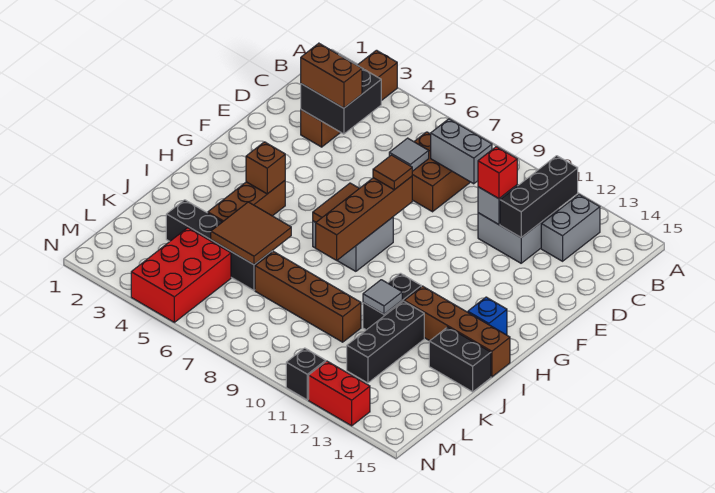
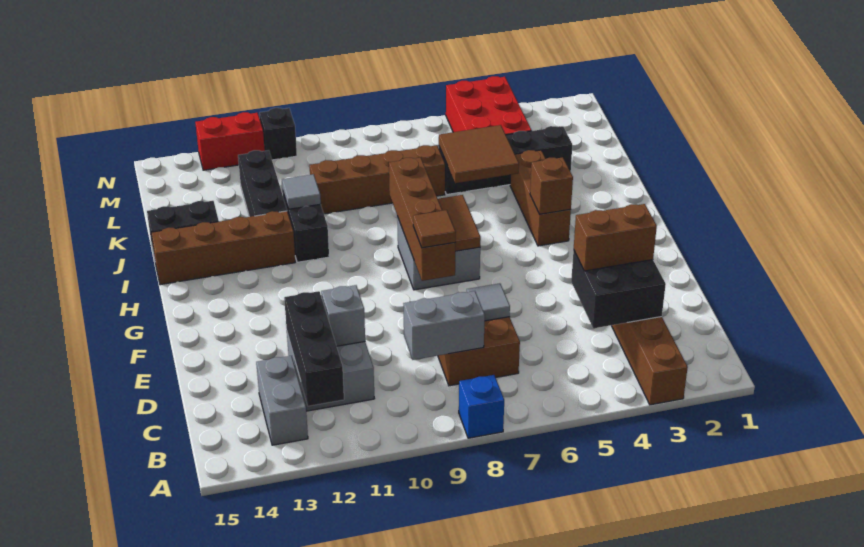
red 1x1 brick [478,147,517,199] -> none
blue 1x1 brick [468,297,507,335] -> blue 1x1 brick moved to [459,375,504,438]

